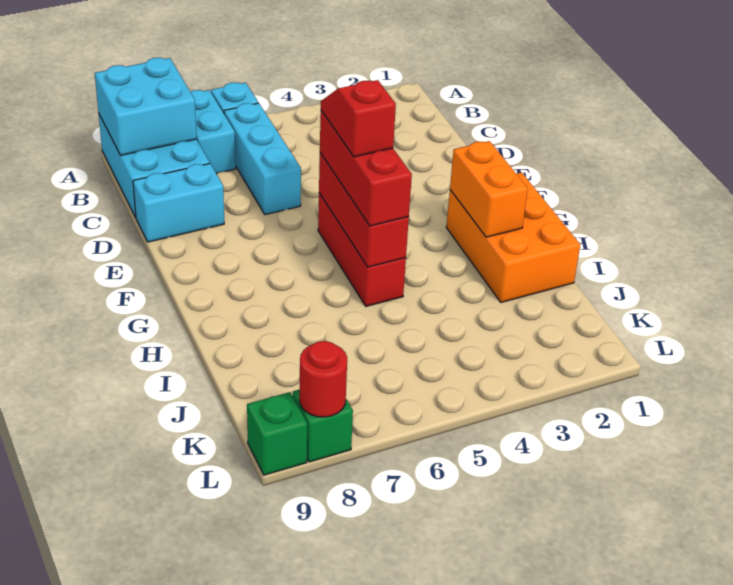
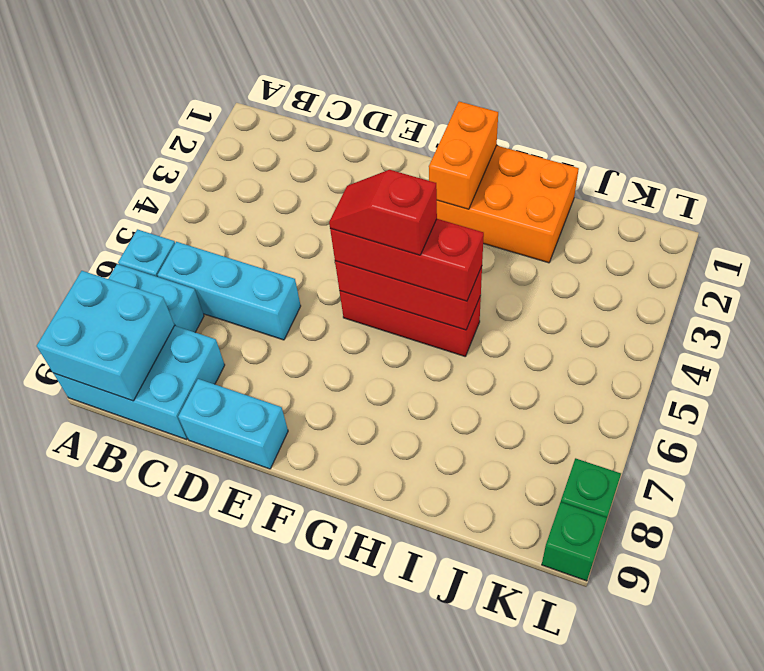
cyan 1x2 brick [133,163,224,242] -> cyan 1x2 brick turned to [178,379,288,469]
orange 1x2 brick [450,141,528,237] -> orange 1x2 brick turned to [429,102,498,209]
red 1x1 round brick [299,341,347,417] -> none

